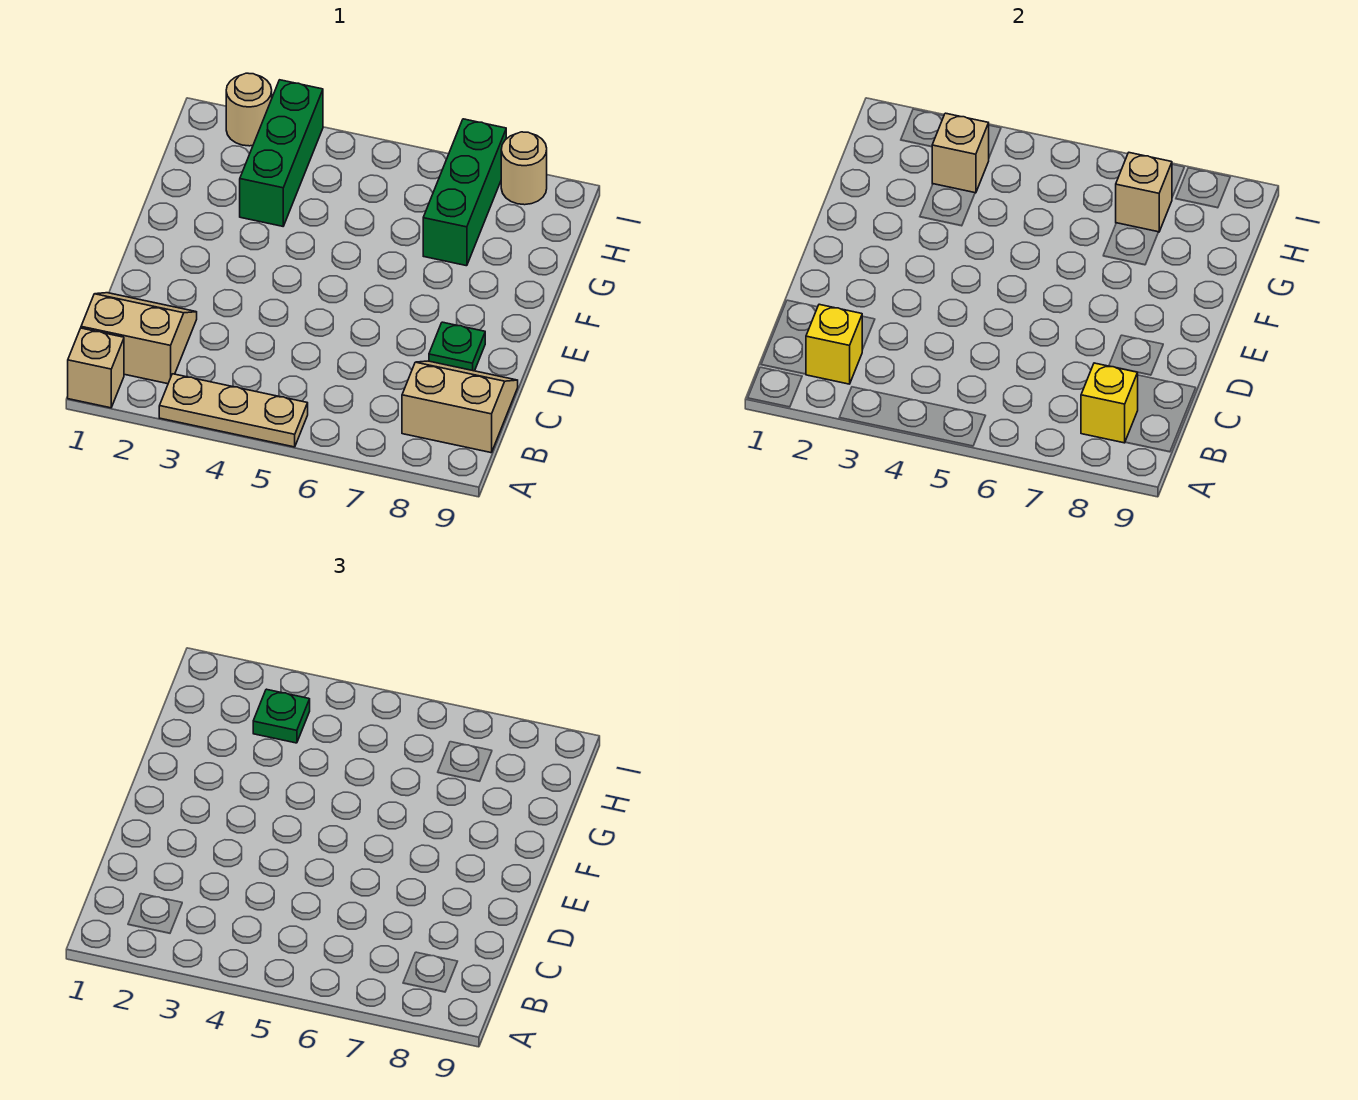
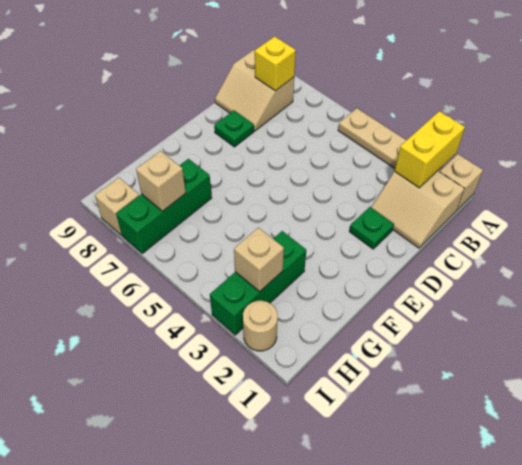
yellow 1x1 brick [806,304,862,384] -> yellow 1x2 brick [395,111,465,188]
green 1x1 plate [253,689,310,743] -> green 1x1 plate moved to [349,207,394,249]
tan 1x1 round brick [501,132,547,205] -> tan 1x1 brick [95,178,139,235]

